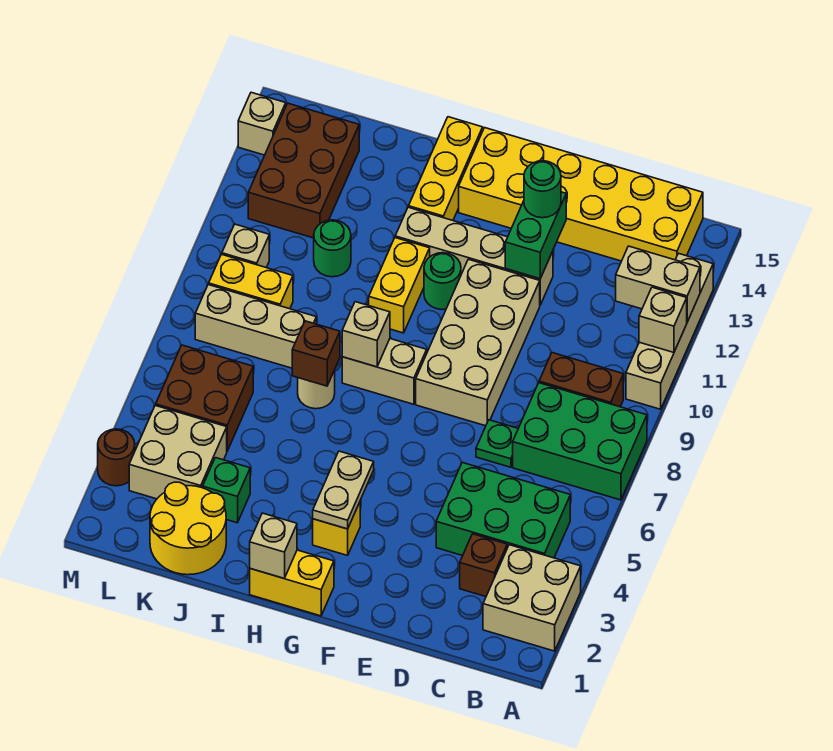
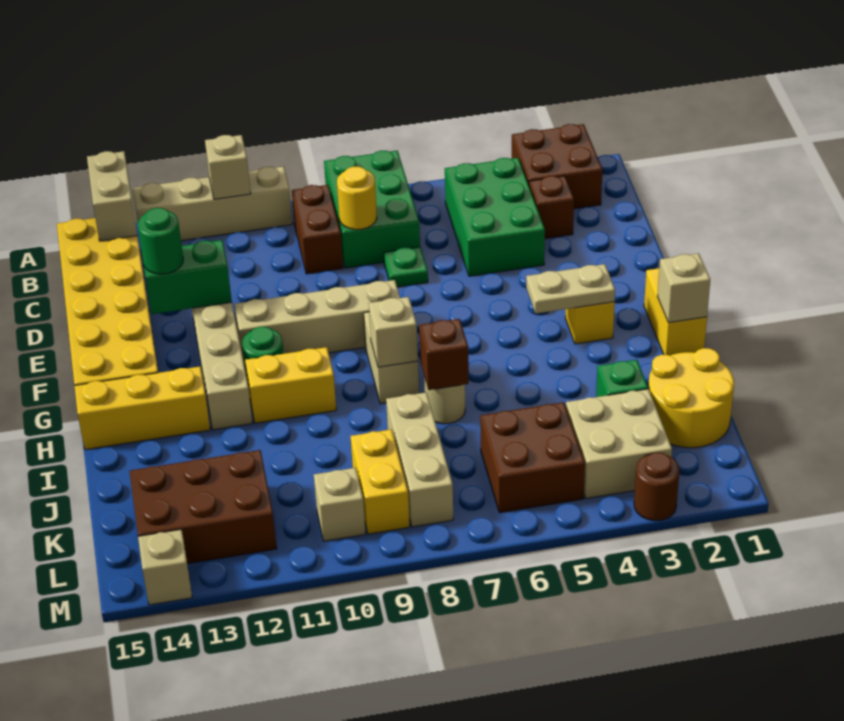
tan 2x2 brick [483,545,581,651] -> brown 2x2 brick [512,124,602,209]
tan 1x2 brick [616,246,700,322] -> tan 1x2 brick moved to [87,151,137,241]
none -> yellow 1x1 round brick [337,167,377,230]
tan 2x4 brick [416,259,540,426] -> tan 1x4 brick [234,280,400,366]
green 1x1 round brick [314,220,351,277] -> none

